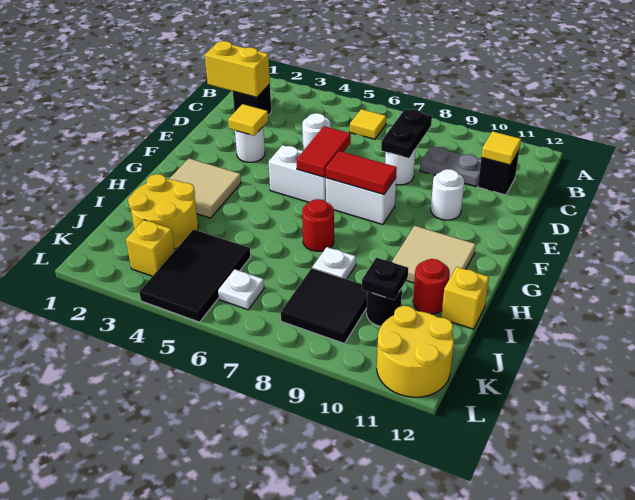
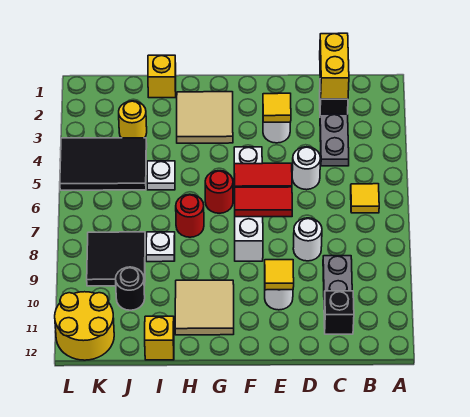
none -> grey 1x2 plate [320,114,349,166]
black 1x2 plate [381,109,432,158] -> none
yellow 1x1 tile [481,131,521,165] -> yellow 1x1 tile moved to [265,260,294,290]
red 1x2 tile [326,151,397,195] -> red 1x2 tile turned to [235,187,292,217]
yellow 2x2 round brick [128,174,198,249] -> yellow 1x1 round brick [119,101,147,138]
red 1x1 round brick [413,259,450,314] -> red 1x1 round brick moved to [205,171,233,213]
black 1x1 plate [362,258,408,300] -> none
yellow 1x1 brick [126,220,175,276] -> yellow 1x1 brick moved to [148,55,176,98]
white 1x1 plate [218,269,264,310] -> white 1x1 plate moved to [147,161,175,190]

